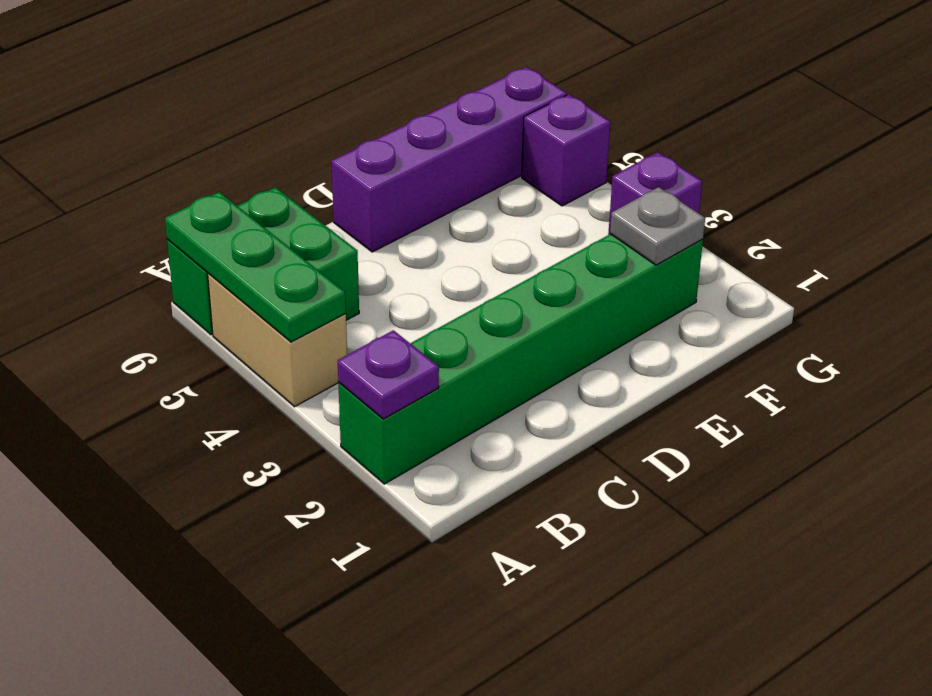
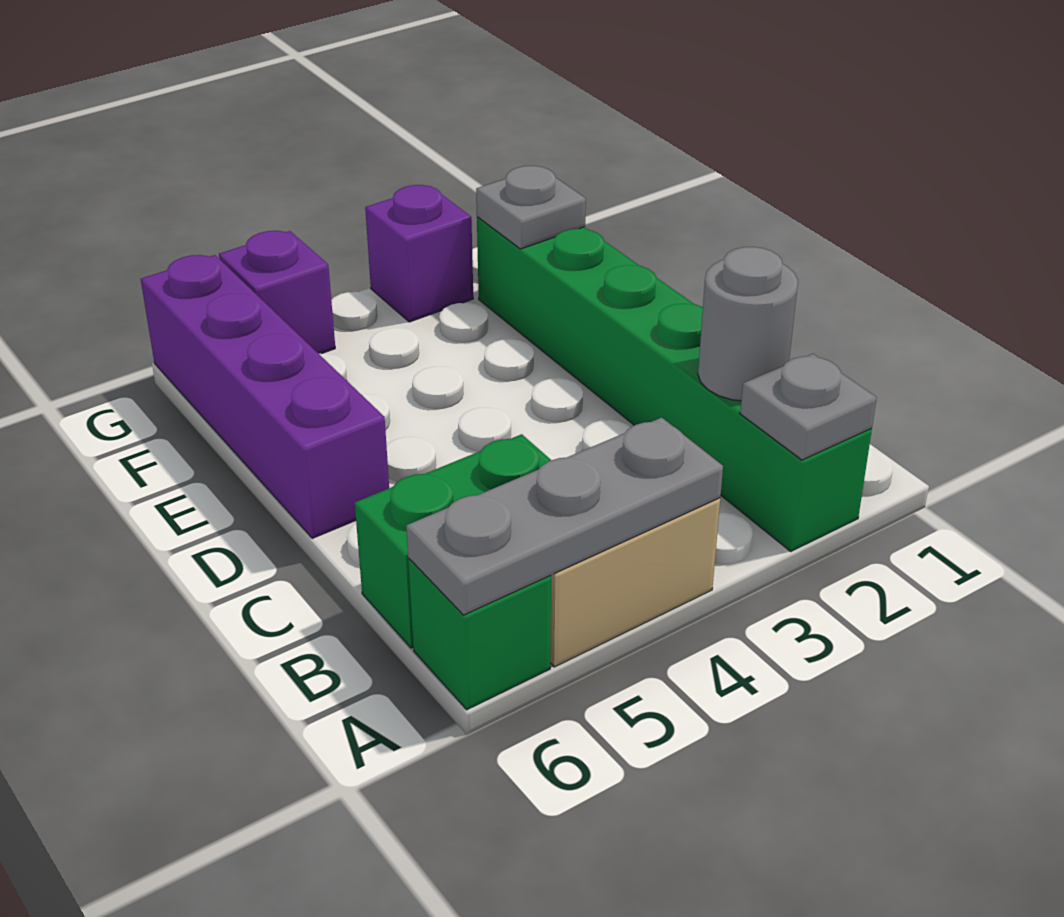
purple 1x1 plate [338,330,439,419] -> grey 1x1 plate [740,354,877,460]
green 1x3 plate [165,192,346,342] -> grey 1x3 plate [406,418,723,615]
none -> grey 1x1 round brick [698,247,798,401]

